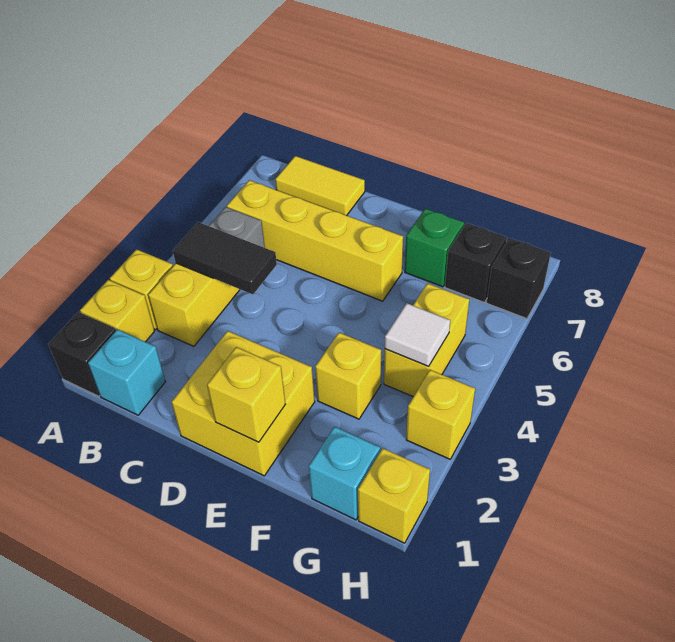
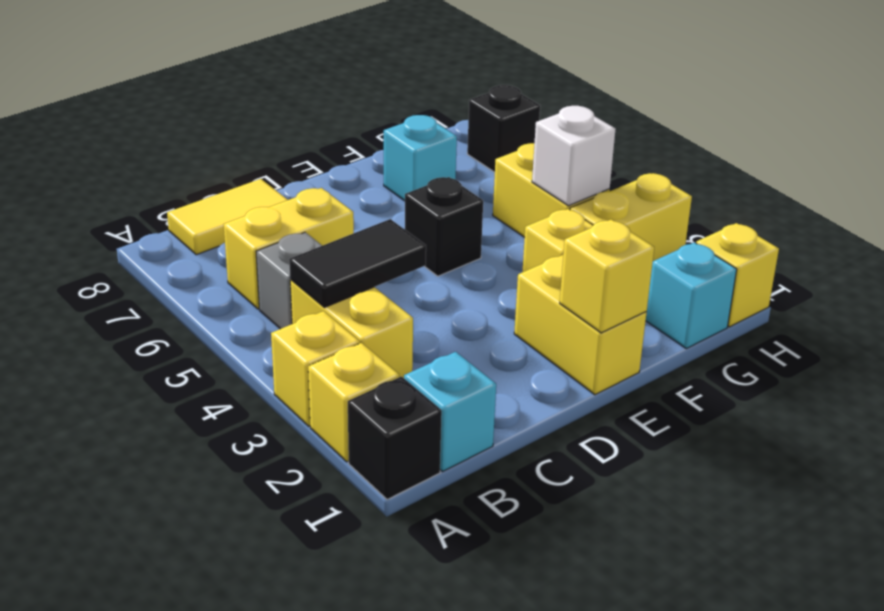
yellow 1x4 brick [227,180,403,301] -> yellow 1x2 brick [224,188,354,309]
yellow 2x2 brick [172,331,315,476] -> yellow 1x2 brick [514,255,647,395]
green 1x1 brick [405,209,464,287] -> cyan 1x1 brick [384,115,457,201]
white 1x1 tile [385,303,450,367] -> white 1x1 brick [532,106,616,206]
black 1x1 brick [445,223,507,302] -> black 1x1 brick moved to [405,177,483,276]
yellow 1x1 brick [406,370,475,459] -> yellow 1x2 brick [570,173,692,261]

